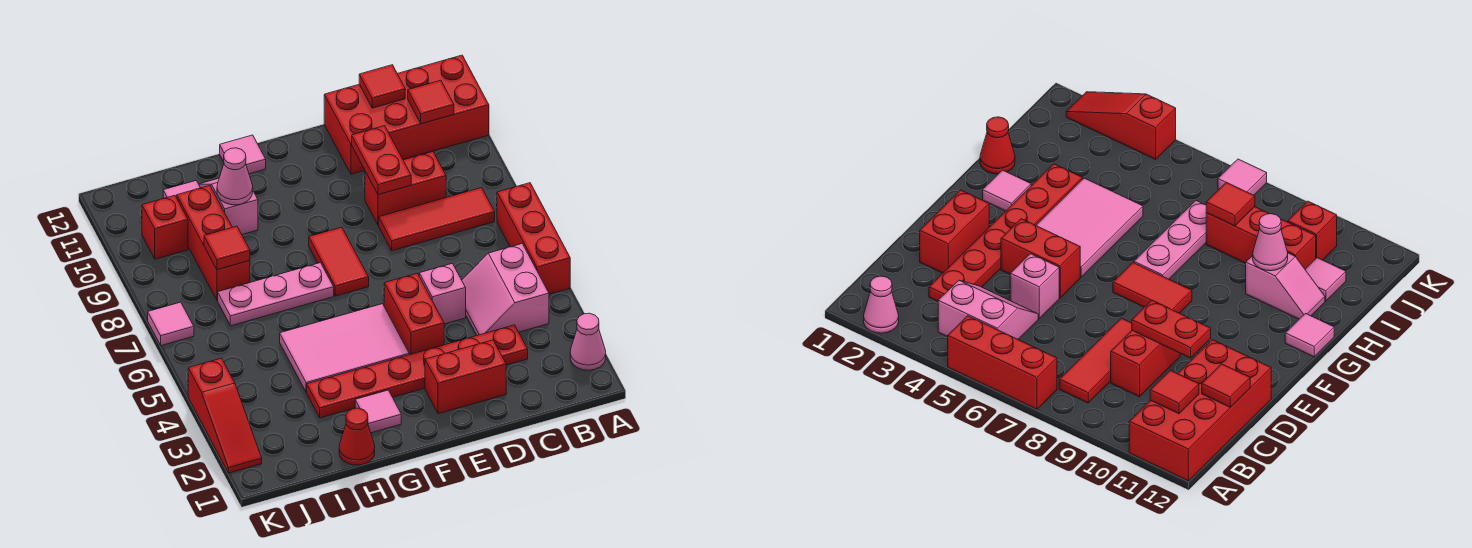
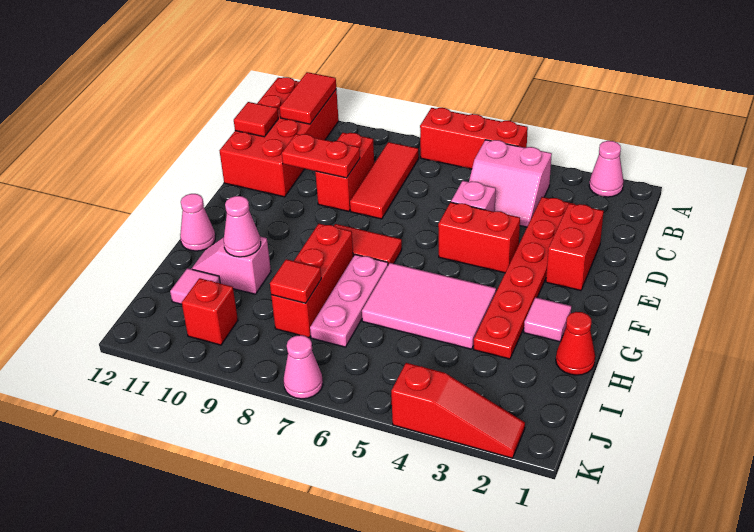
red 1x1 tile [408,80,454,124] -> red 1x2 tile [280,72,336,124]
pink 2x3 tile [280,304,409,392] -> pink 2x3 tile turned to [362,263,496,349]
pink 1x1 tile [220,135,266,174] -> pink 1x1 cone [180,194,215,251]
red 1x3 brick [177,185,250,300] -> red 1x3 brick turned to [271,224,353,338]
pink 1x1 tile [148,302,194,346] -> pink 1x1 cone [284,335,323,399]

